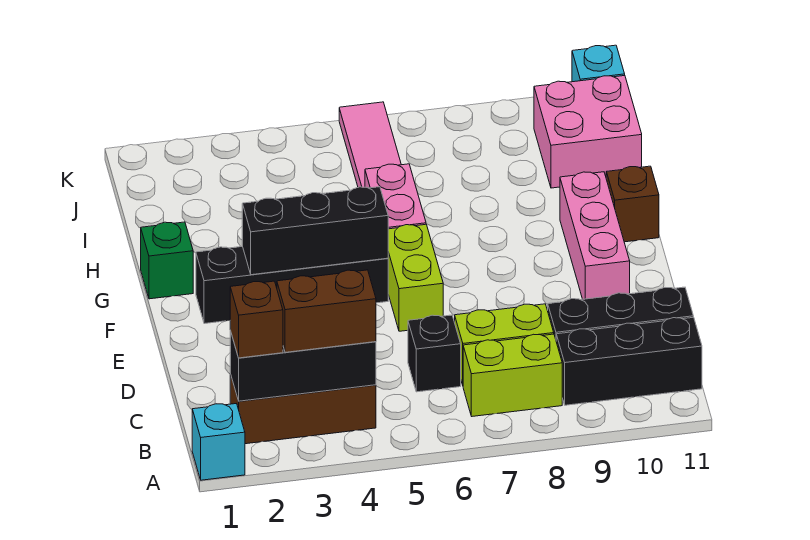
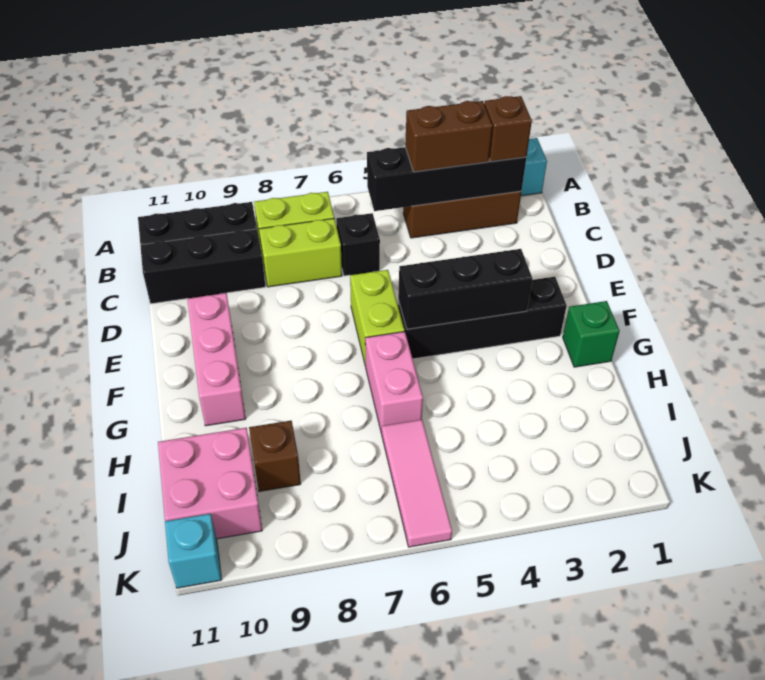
black 1x3 brick [230,331,376,401] -> black 1x4 brick [367,147,526,211]
brown 1x1 brick [606,166,659,242] -> brown 1x1 brick moved to [249,421,301,491]

